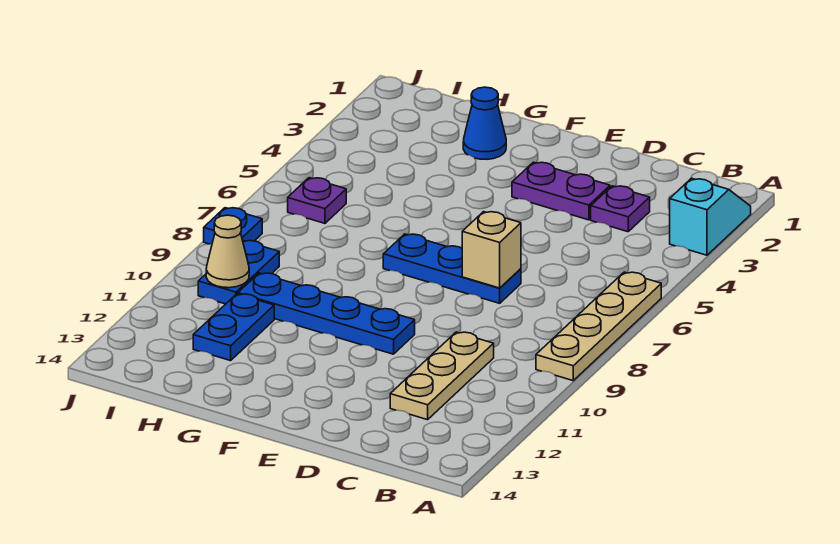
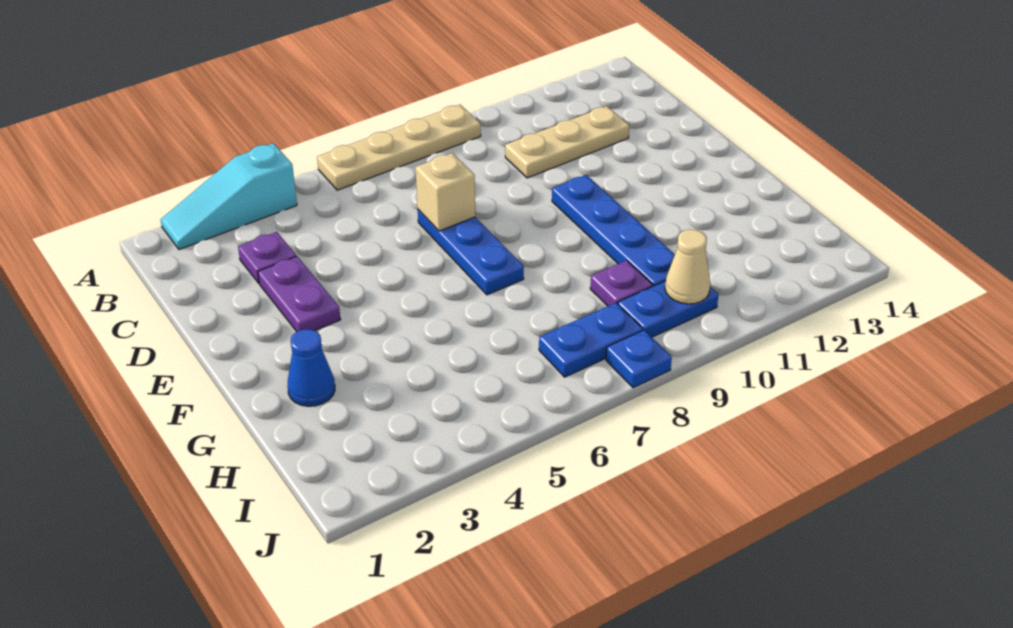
cyan 1x2 slope [670,178,751,255] -> cyan 1x3 slope [160,143,297,250]
blue 1x2 plate [193,294,274,361] -> blue 1x2 plate moved to [539,303,643,377]
purple 1x1 plate [288,178,346,223] -> purple 1x1 plate moved to [590,260,653,306]

